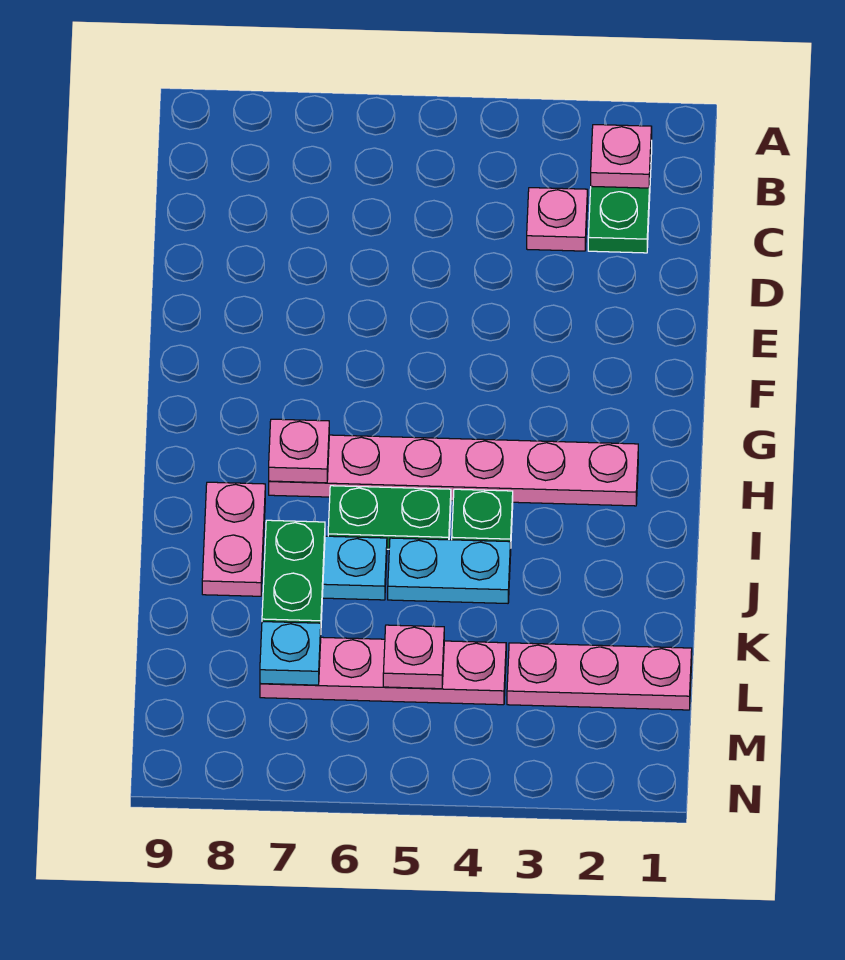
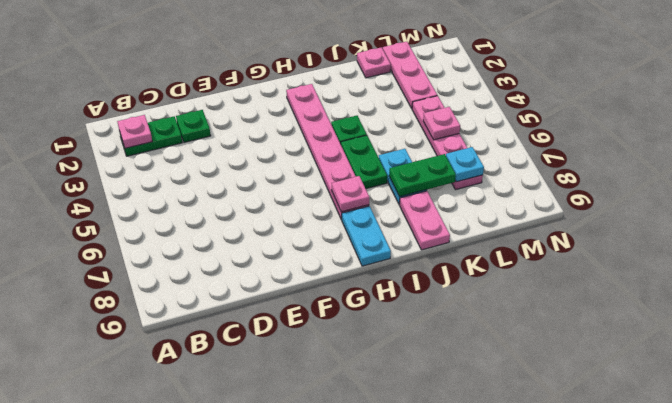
pink 1x1 plate [527,188,588,251] -> pink 1x1 plate moved to [357,47,391,78]
none -> green 1x1 plate [176,110,211,142]
pink 1x2 plate [202,482,265,596] -> pink 1x2 plate turned to [399,191,450,250]
cyan 1x2 plate [388,538,511,603] -> cyan 1x2 plate moved to [341,206,391,266]

